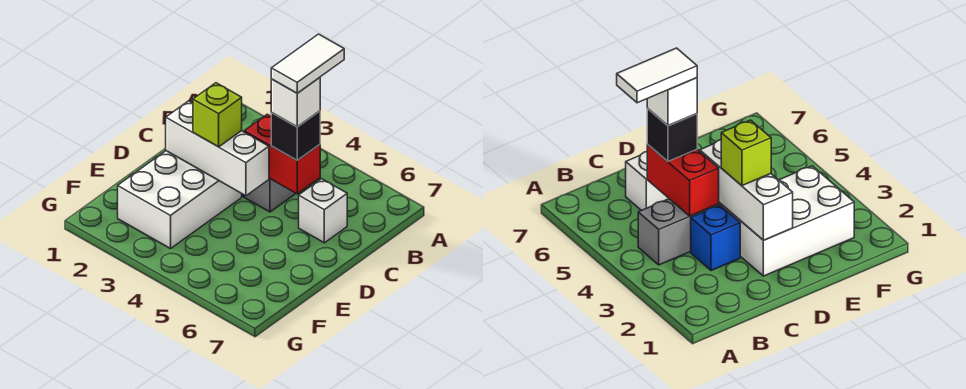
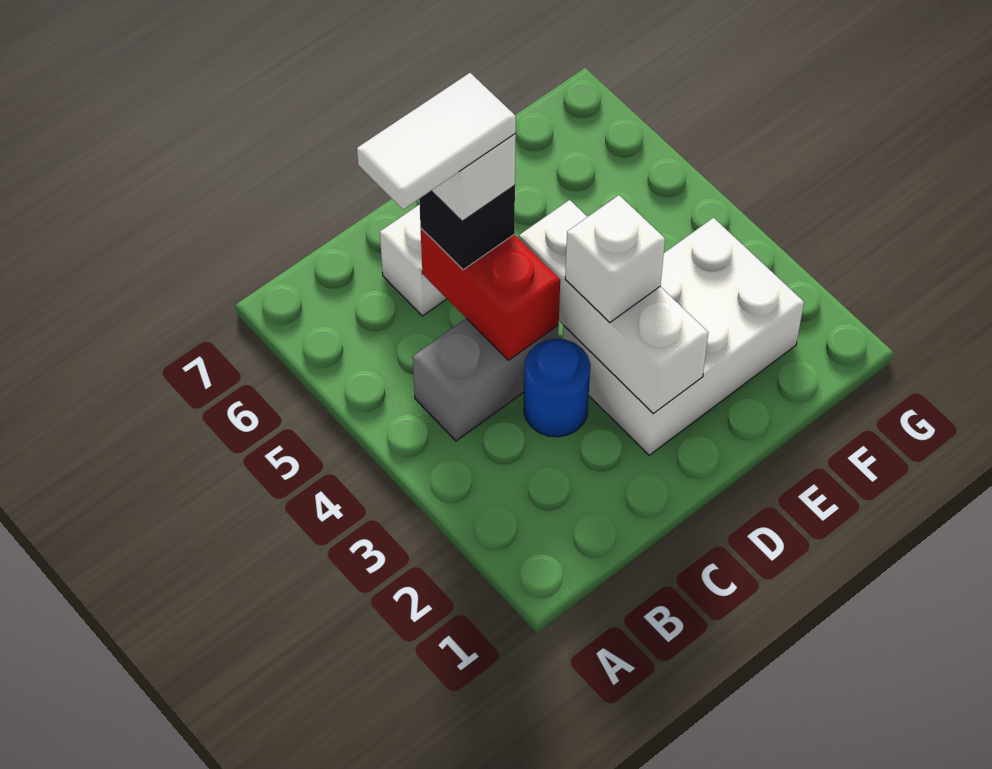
blue 1x1 brick [691,205,740,271] -> blue 1x1 round brick [524,339,590,437]
lime 1x1 brick [193,83,242,147] -> white 1x1 brick [565,195,665,323]

